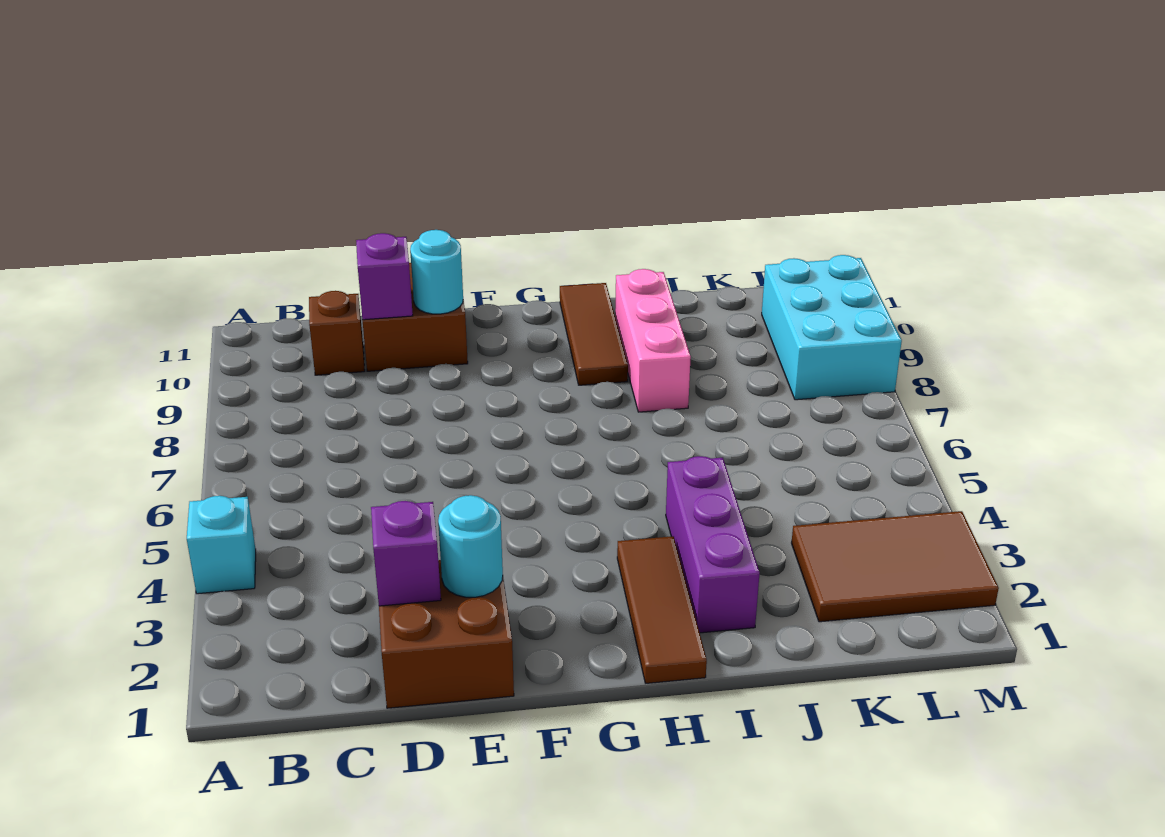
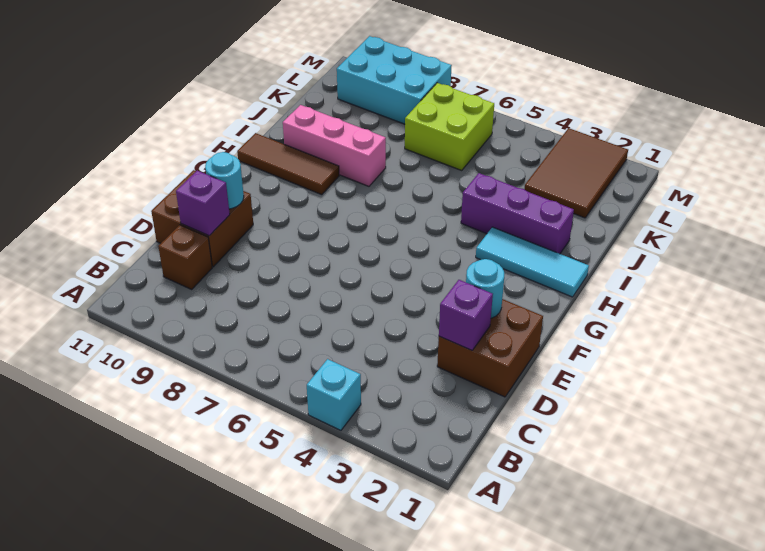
brown 1x3 tile [617,536,707,683] -> cyan 1x3 tile [476,227,589,297]
none -> lime 2x2 brick [405,83,494,170]

